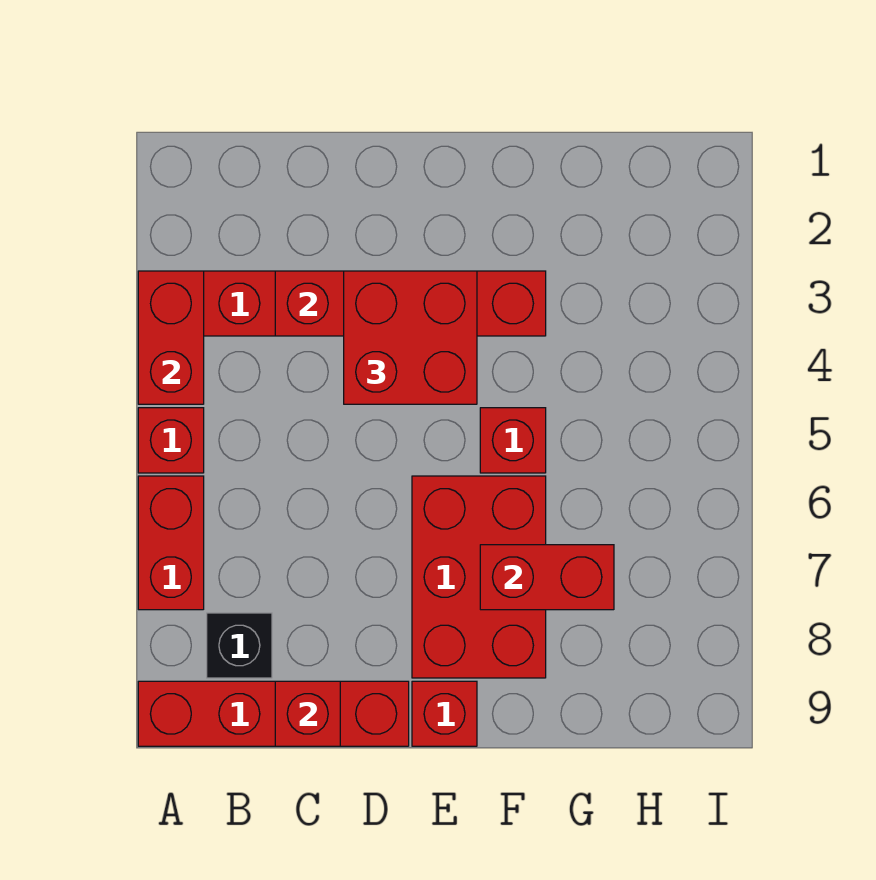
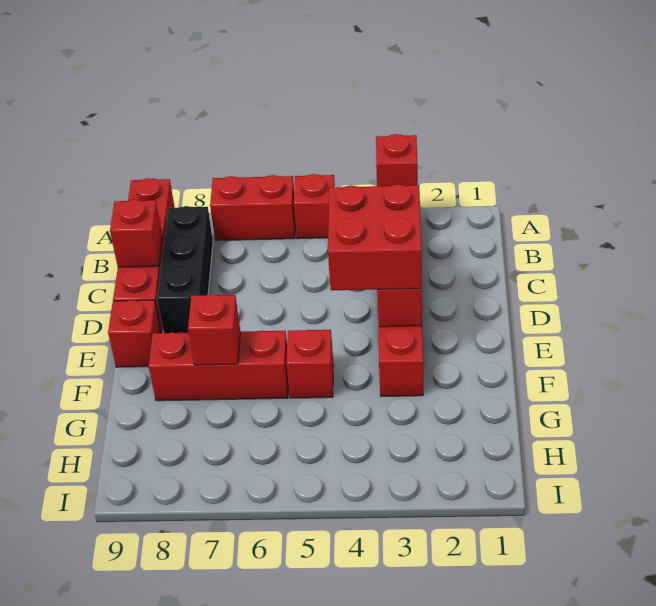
red 1x2 brick [138,271,204,404] -> red 1x1 brick [376,134,418,186]
black 1x1 brick [207,613,272,678] -> black 1x3 brick [157,206,213,333]
red 2x3 brick [412,476,546,678] -> red 1x3 brick [149,331,289,401]
red 1x2 brick [480,545,614,610] -> red 1x1 brick [188,294,240,365]

